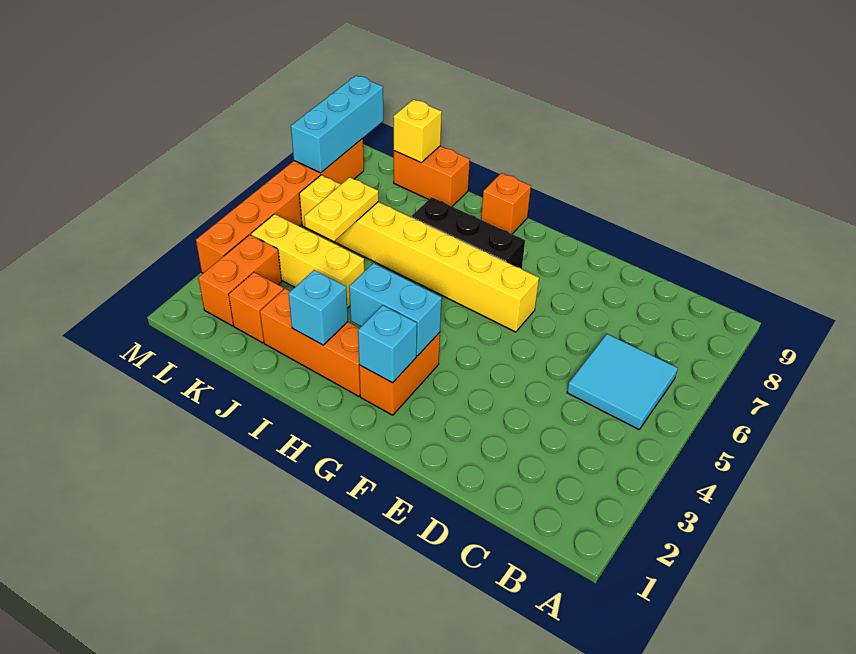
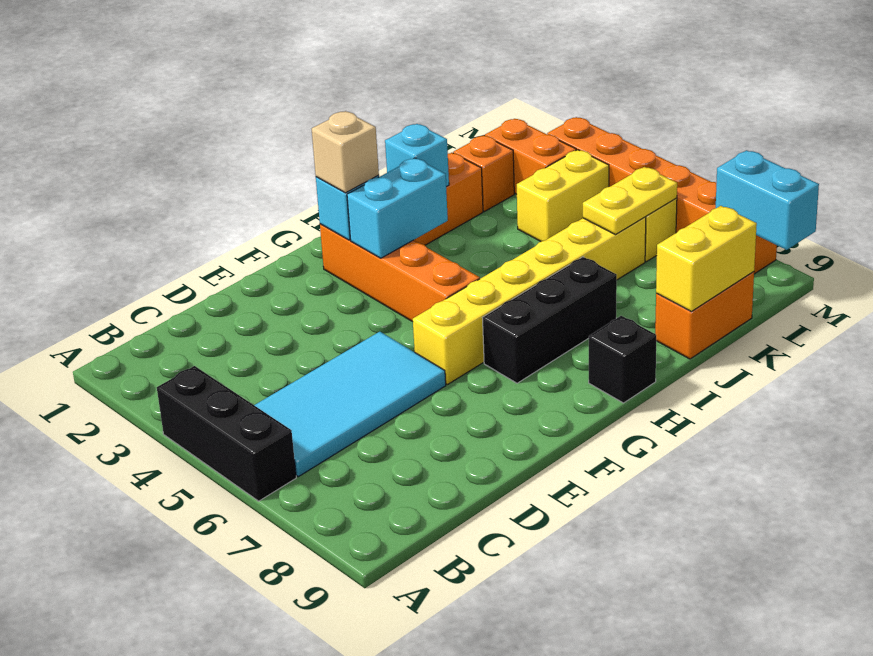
none -> black 1x3 brick [157,366,296,501]
cyan 2x2 tile [567,334,678,429] -> cyan 2x4 tile [254,332,446,477]
orange 1x2 brick [359,332,440,415] -> orange 1x4 brick [320,224,480,322]
none -> tan 1x1 brick [312,111,379,193]
orange 1x1 brick [481,173,531,234] -> black 1x1 brick [589,316,656,403]
yellow 1x3 brick [251,214,364,308] -> yellow 1x2 brick [517,150,609,242]
yellow 1x2 plate [304,177,378,242] -> yellow 1x2 plate turned to [583,167,677,235]
yellow 1x1 brick [394,99,442,162] -> yellow 1x2 brick [656,206,757,311]
cyan 1x3 brick [291,75,383,173] -> cyan 1x2 brick [716,150,819,250]

